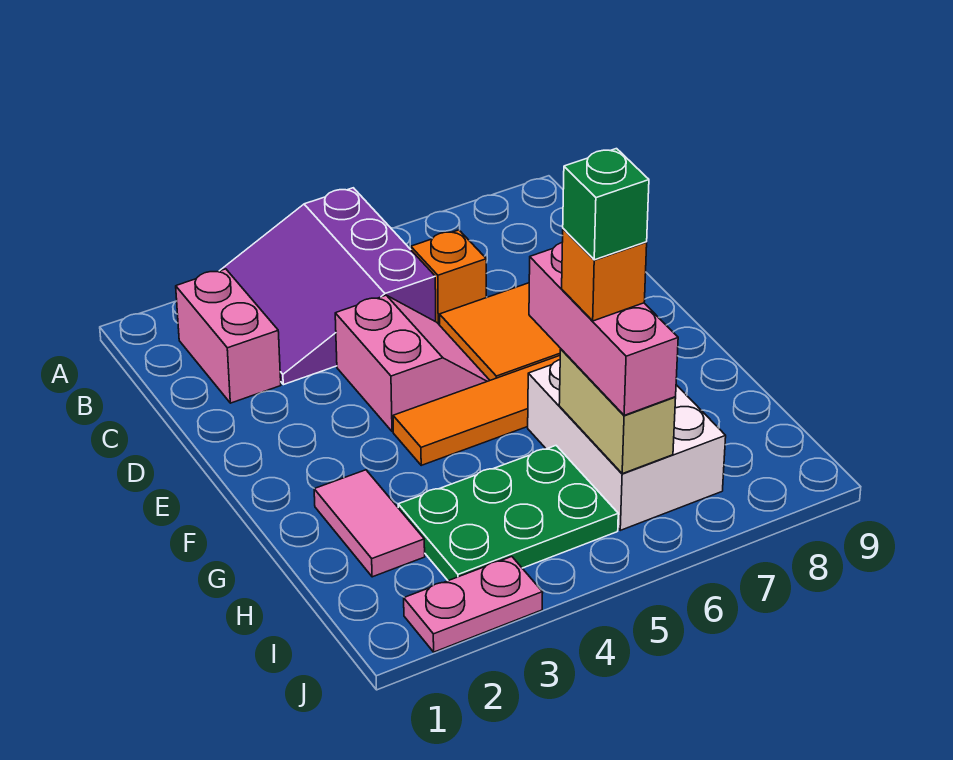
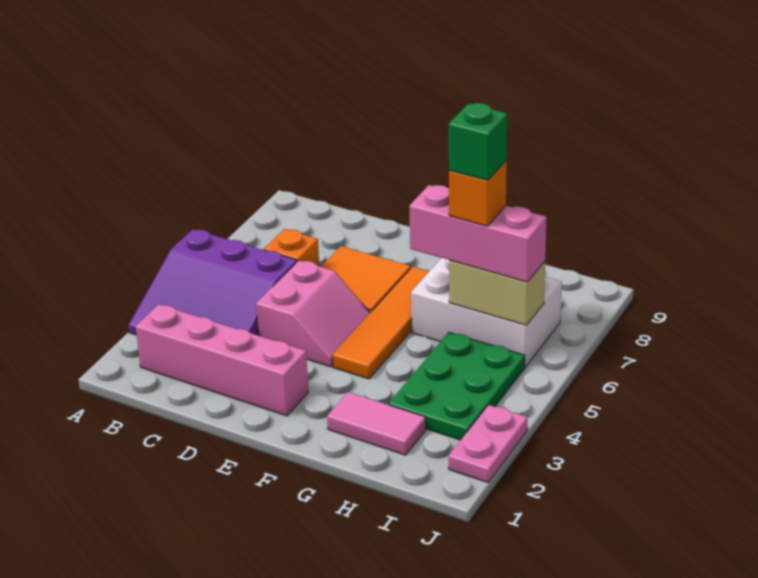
pink 1x2 brick [176,269,281,403] -> pink 1x4 brick [136,304,308,416]
pink 2x2 slope [335,295,490,432] -> pink 2x2 slope turned to [256,260,370,367]

